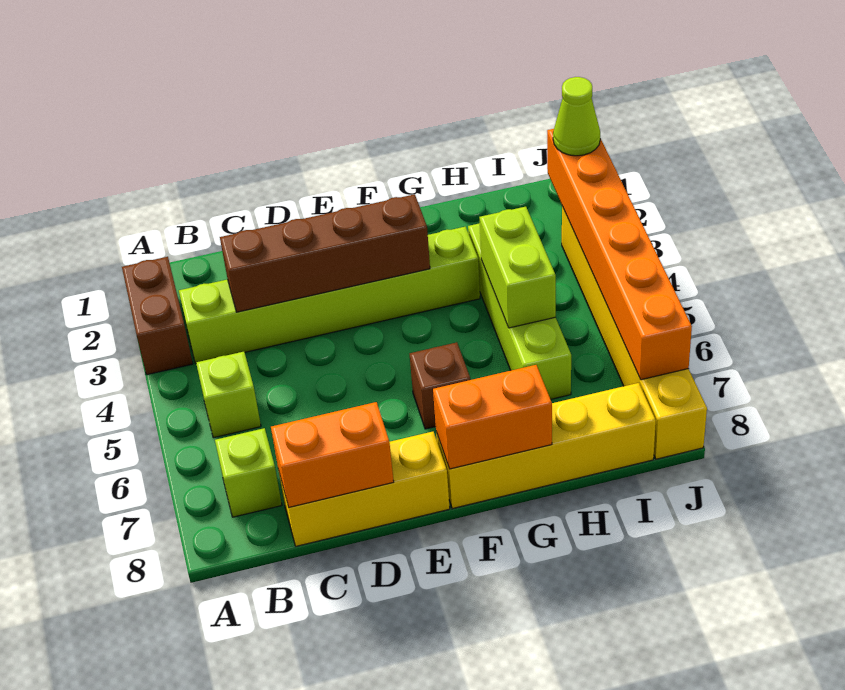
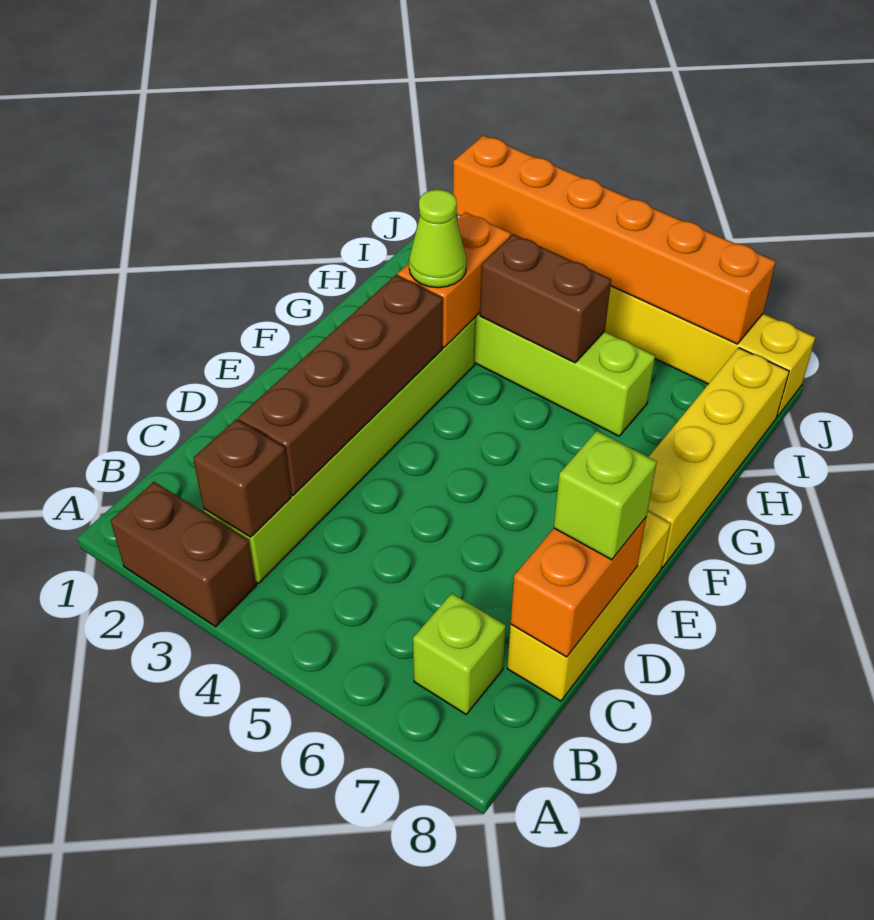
lime 1x1 brick [196,352,261,438] -> lime 1x1 brick moved to [554,431,657,560]
brown 1x1 brick [410,342,470,429] -> brown 1x1 brick moved to [193,419,291,537]
orange 1x2 brick [433,365,552,469] -> orange 1x2 brick moved to [398,212,511,348]
lime 1x2 brick [479,207,556,328] -> brown 1x2 brick [480,234,611,363]
lime 1x1 cone [553,77,600,156] -> lime 1x1 cone moved to [409,190,467,288]

